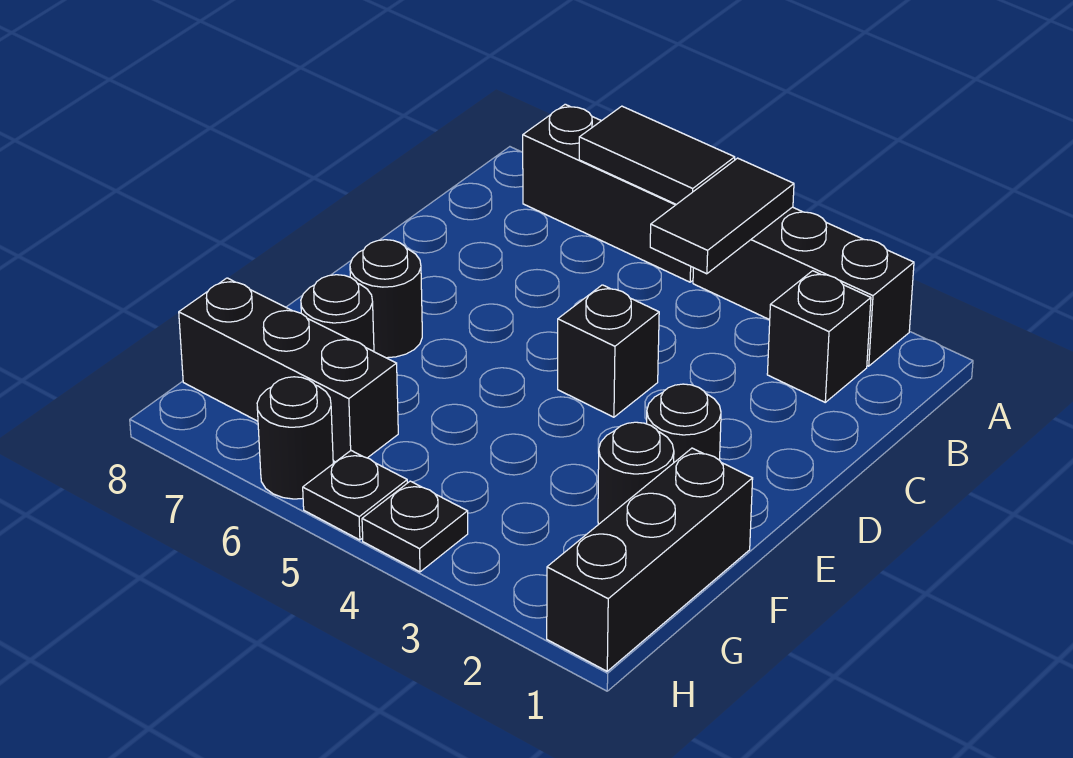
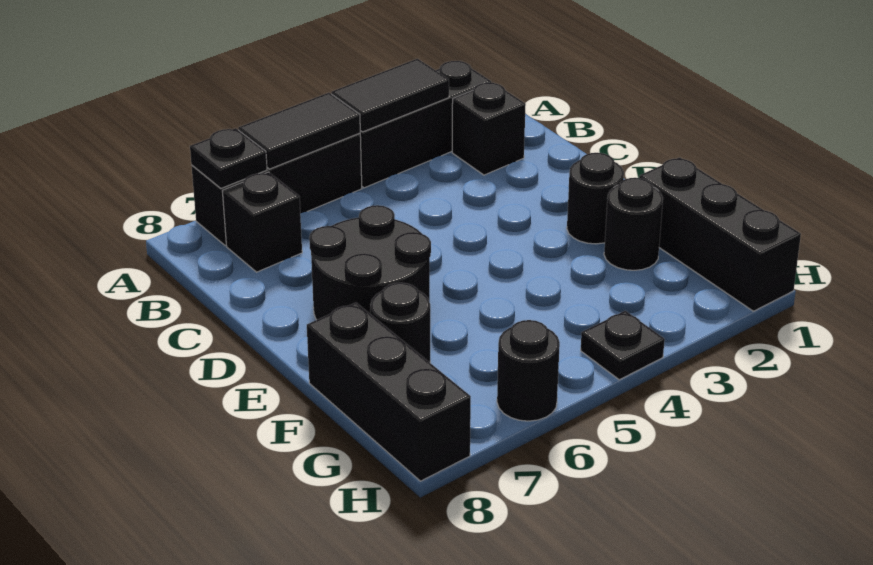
black 1x2 tile [650,158,794,274] -> black 1x2 tile turned to [331,59,449,132]
black 1x1 brick [558,285,659,417] -> black 1x1 brick moved to [222,172,302,272]
black 1x1 round brick [350,240,422,358] -> black 2x2 round brick [309,205,431,320]
black 1x3 brick [179,278,398,462] -> black 1x3 brick turned to [307,303,471,481]
black 1x1 plate [303,451,407,540] -> black 1x1 plate moved to [190,128,267,188]

